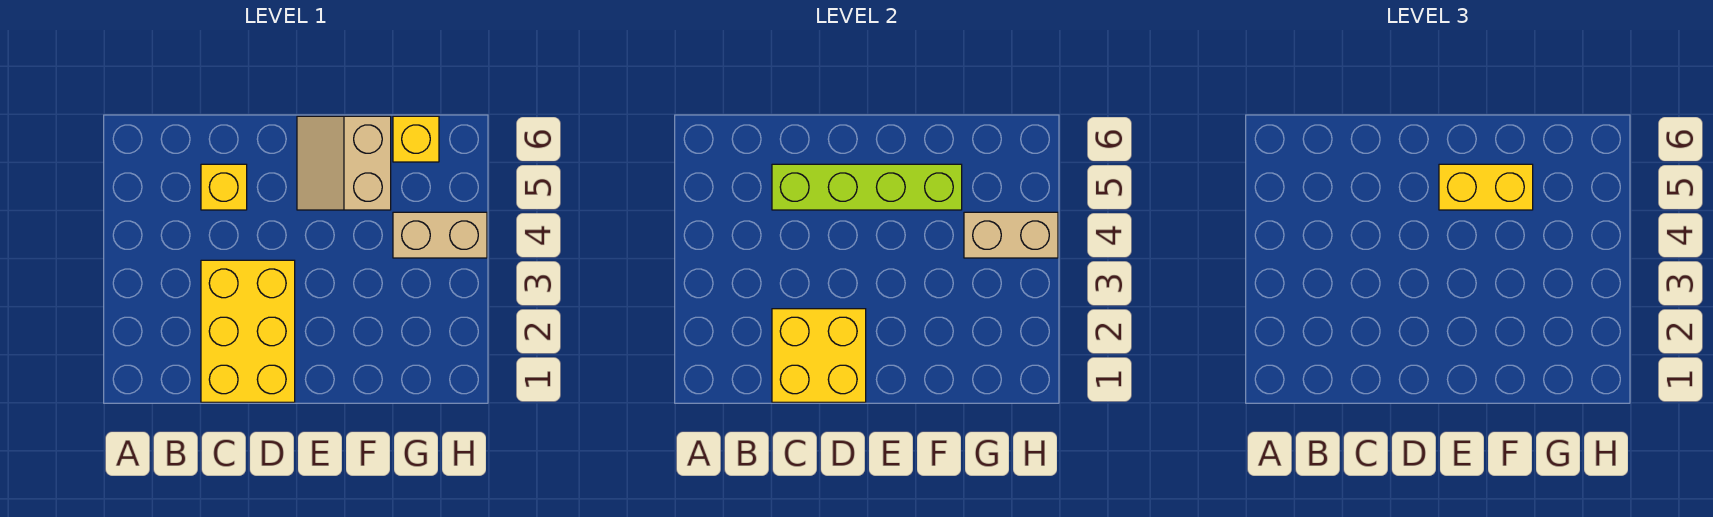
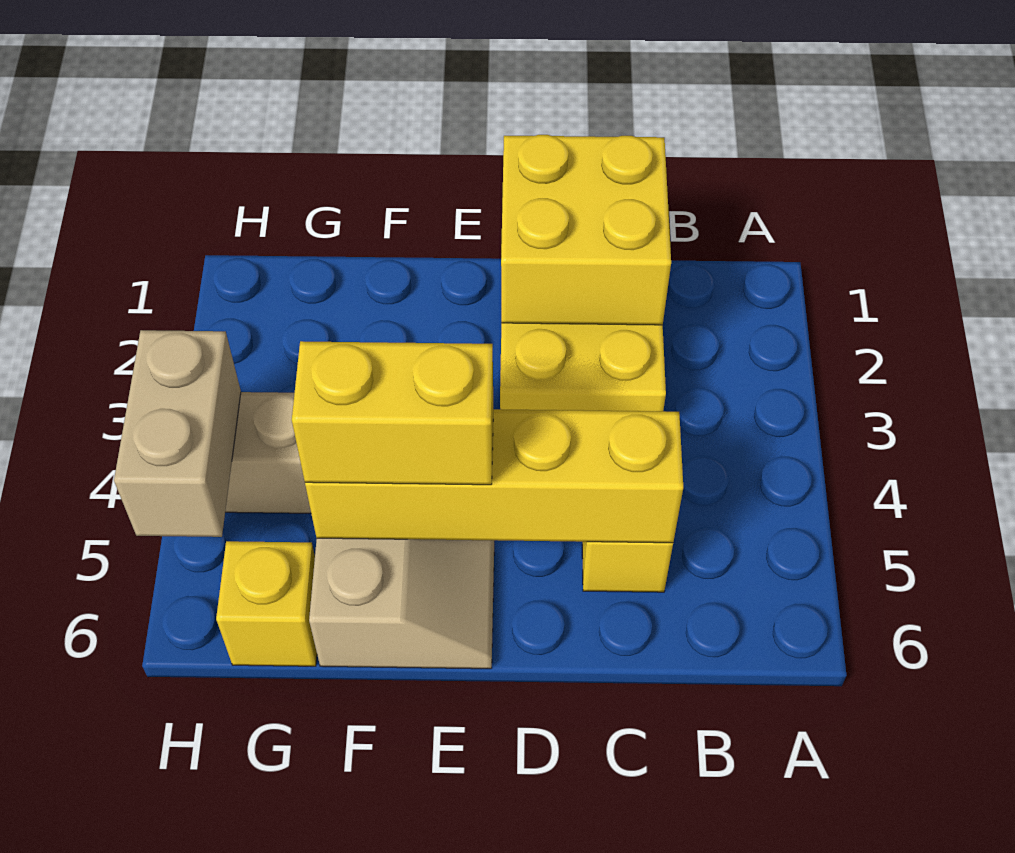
lime 1x4 brick [772,164,962,210] -> yellow 1x4 brick [305,409,683,543]
tan 1x2 brick [964,212,1058,258] -> tan 1x2 brick turned to [114,330,241,537]

